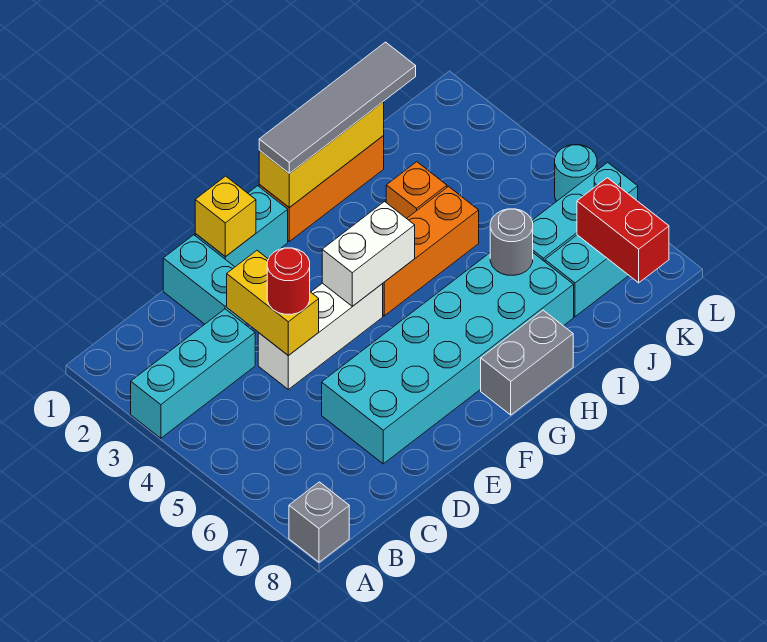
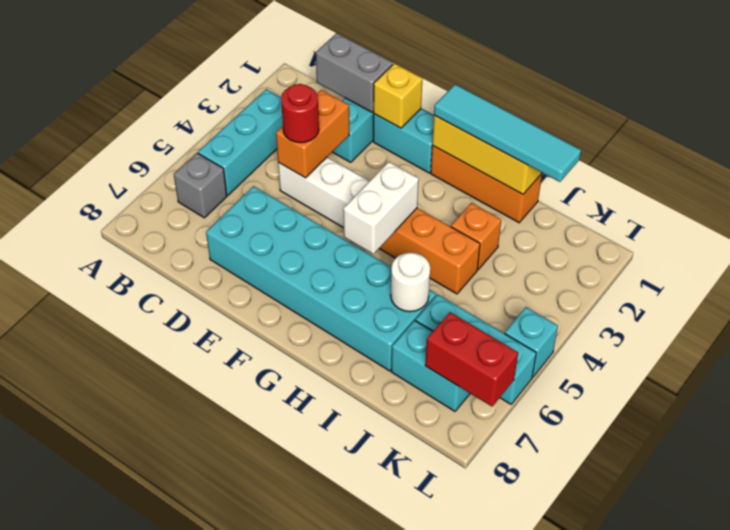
cyan 1x3 brick [131,309,255,438] -> cyan 1x3 brick turned to [198,89,283,195]
grey 1x1 brick [289,482,349,562] -> grey 1x1 brick moved to [174,153,227,218]
yellow 1x2 brick [227,251,319,356] -> orange 1x2 brick [276,90,349,178]
white 1x2 brick [322,202,415,306] -> white 1x2 brick turned to [343,162,419,254]
grey 1x4 tile [259,42,416,173] -> cyan 1x4 tile [434,84,581,182]
grey 1x2 brick [481,310,573,415] -> grey 1x2 brick moved to [316,33,393,112]
grey 1x1 round brick [490,209,533,275] -> white 1x1 round brick [391,252,430,312]
red 1x2 brick [577,178,669,283] -> red 1x2 brick turned to [425,312,518,406]
cyan 1x1 round brick [555,145,597,202] -> cyan 1x1 brick [505,307,558,377]

